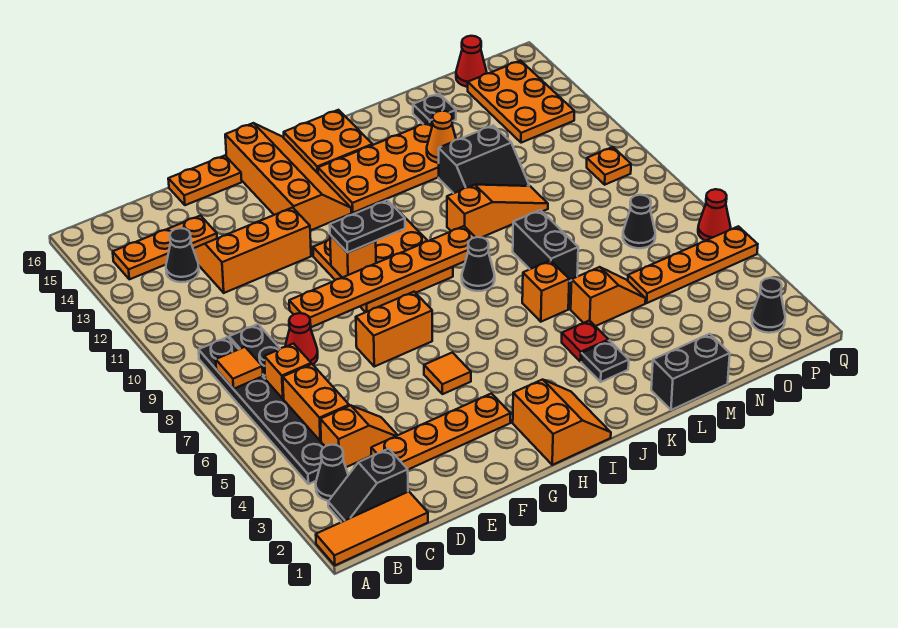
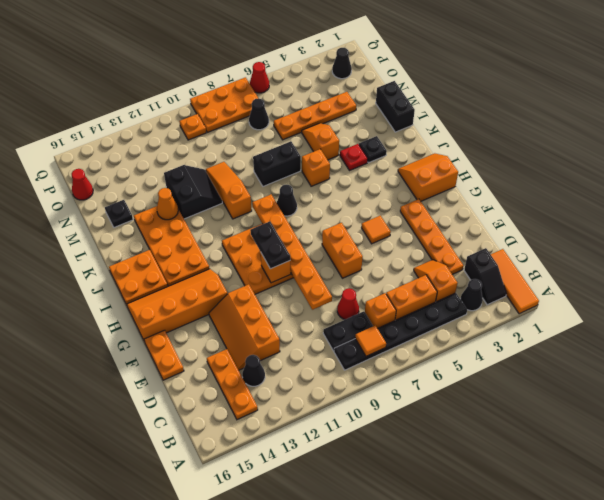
orange 1x4 plate [628,226,758,303] -> orange 1x4 plate turned to [274,92,356,140]
orange 2x3 plate [468,61,574,143] -> orange 2x3 plate moved to [190,77,258,132]

